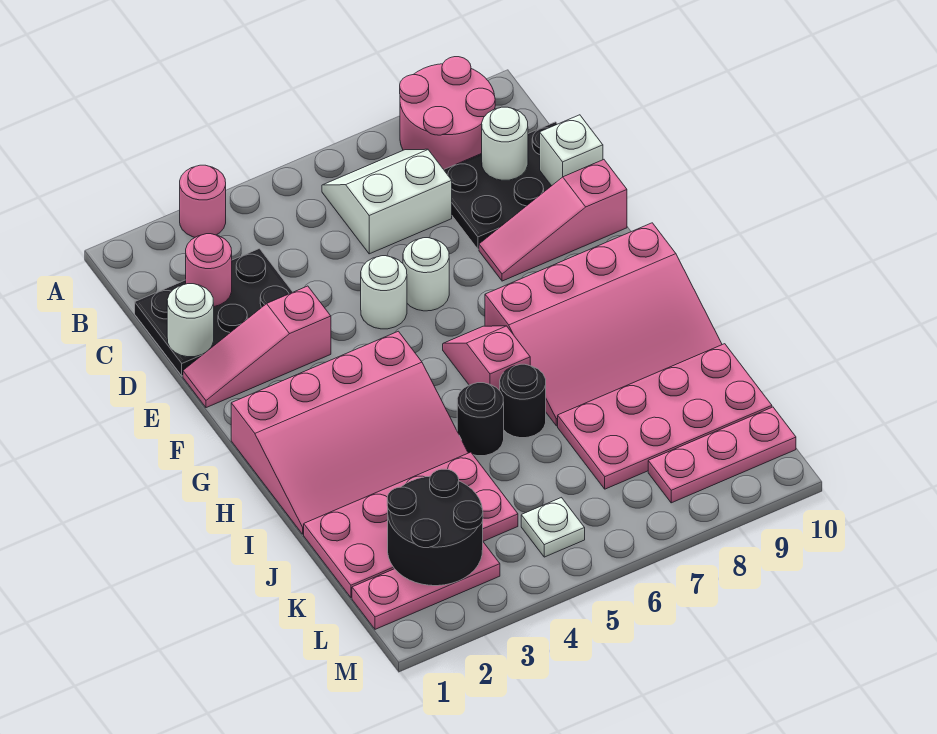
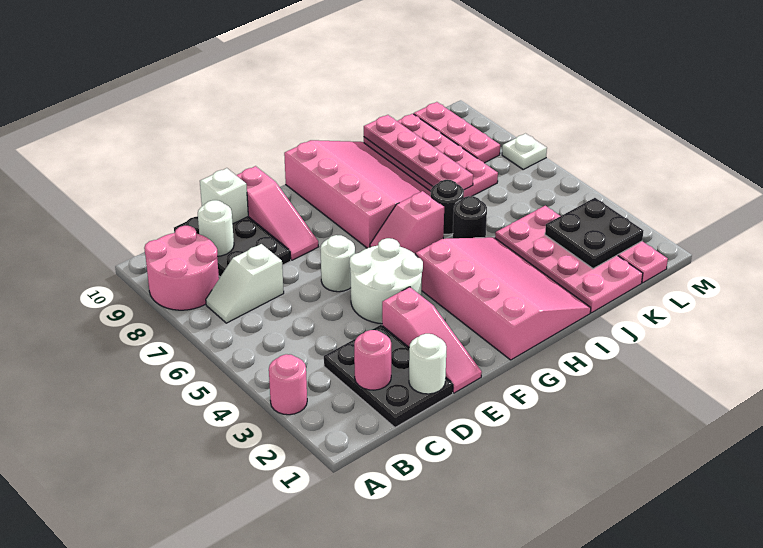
white 2x2 slope [322,149,452,254] -> white 1x2 slope [206,244,284,323]
white 1x1 round brick [361,256,407,329] -> white 2x2 round brick [349,238,423,324]
none -> pink 1x4 plate [364,115,473,190]
black 2x2 round brick [387,469,483,586] -> black 2x2 plate [545,198,644,269]
white 1x1 plate [521,498,585,557] -> white 1x1 plate moved to [502,134,547,169]

